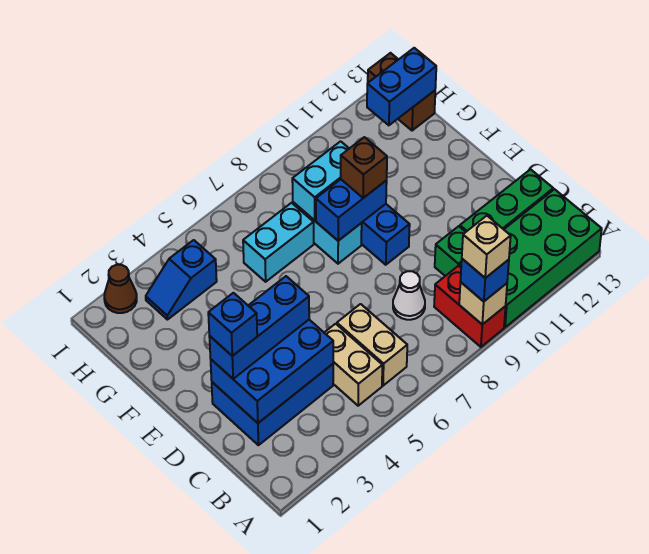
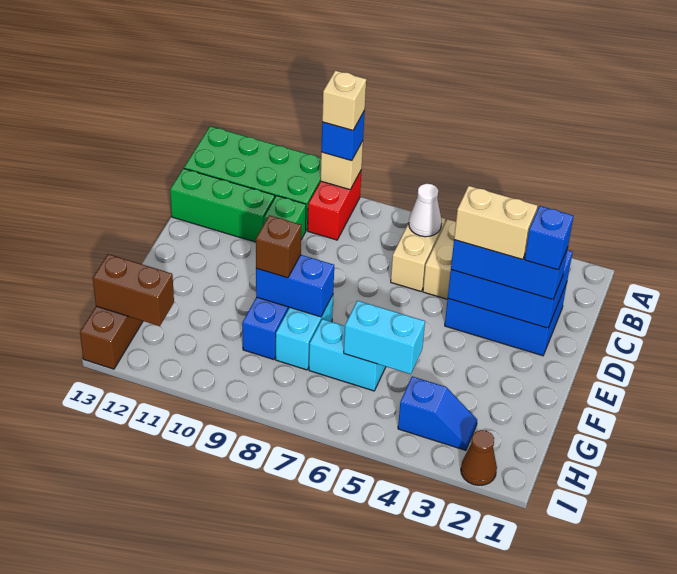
white 1x1 cone [393,271,425,320] -> white 1x1 cone moved to [409,184,442,237]
none -> tan 1x2 brick [454,186,538,259]
cyan 1x2 brick [292,141,349,220] -> cyan 1x2 brick moved to [344,301,425,374]
blue 1x2 brick [367,48,436,125] -> brown 1x2 brick [93,254,174,326]

